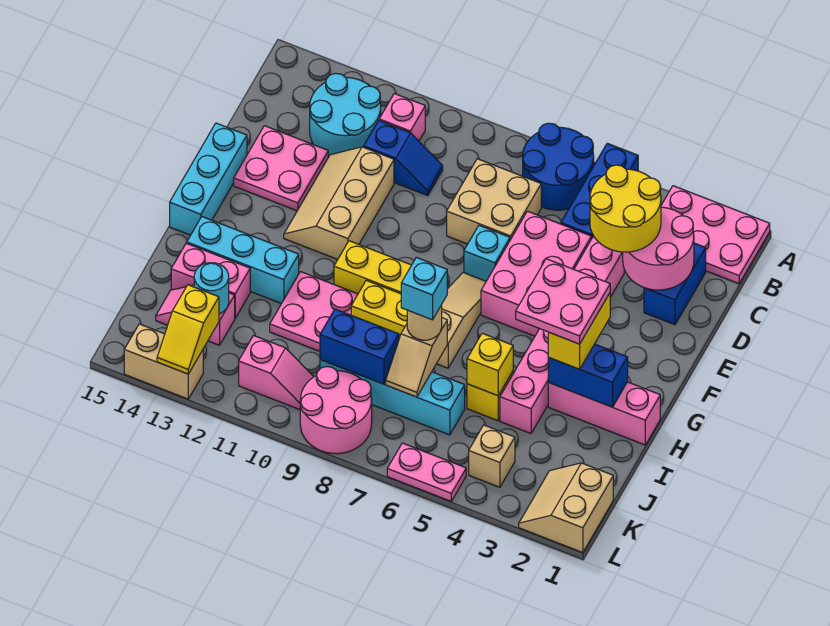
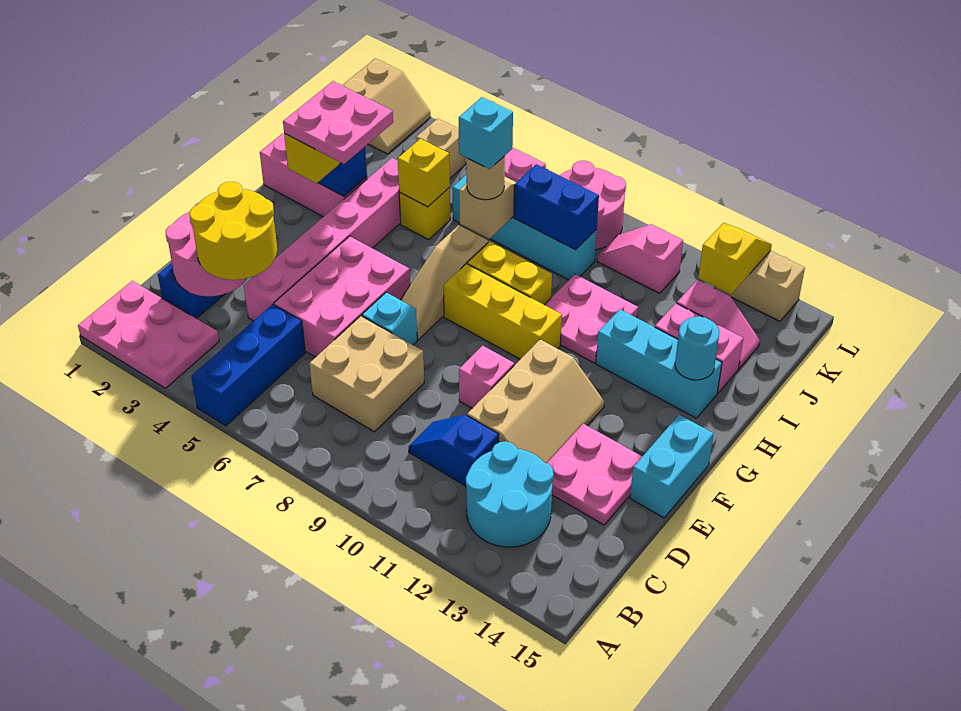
blue 2x2 round brick [523,123,594,210] -> none
pink 1x1 brick [379,94,425,141] -> pink 1x1 brick moved to [459,346,514,408]
cyan 1x3 brick [170,123,247,235] -> cyan 1x2 brick [630,415,713,518]
cyan 1x1 round brick [194,263,229,314] -> cyan 1x1 round brick moved to [675,316,719,380]

